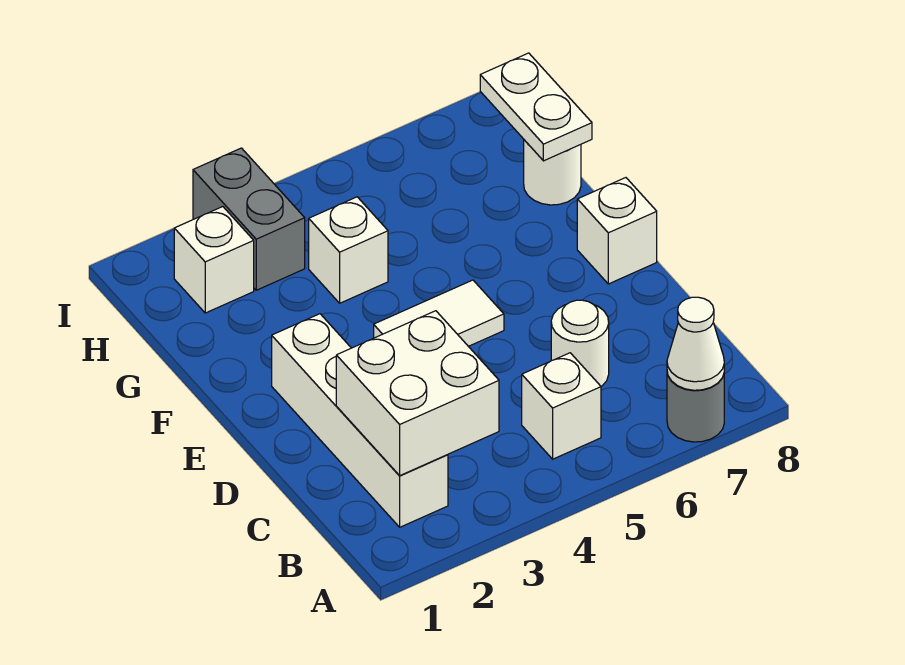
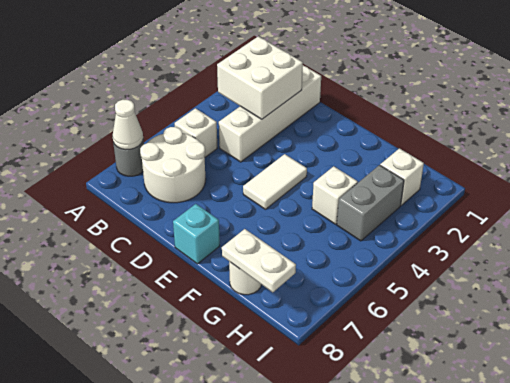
white 1x4 brick [272,314,448,527] -> white 1x4 brick turned to [219,65,321,162]
white 1x1 round brick [551,300,609,386] -> white 2x2 round brick [140,127,206,203]
white 1x1 brick [577,178,657,284] -> cyan 1x1 brick [173,204,220,264]
grey 1x2 brick [193,148,305,290] -> grey 1x2 brick turned to [337,165,404,241]

